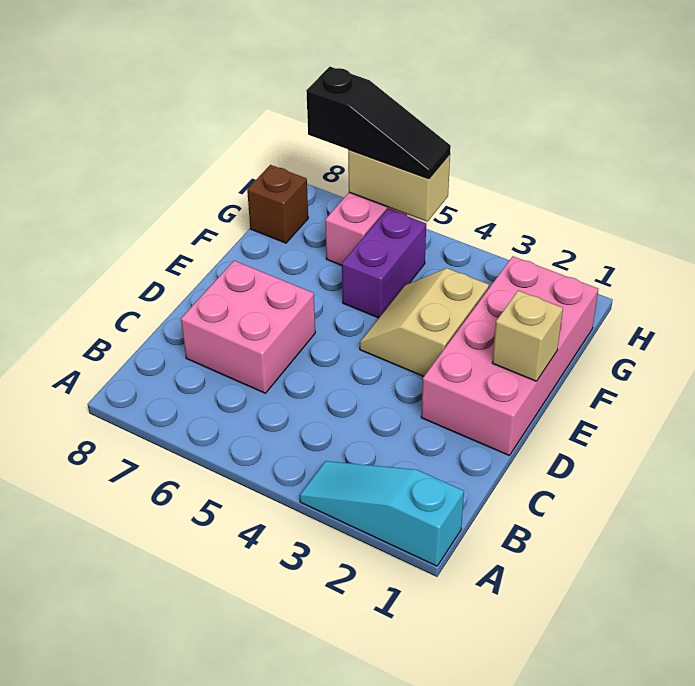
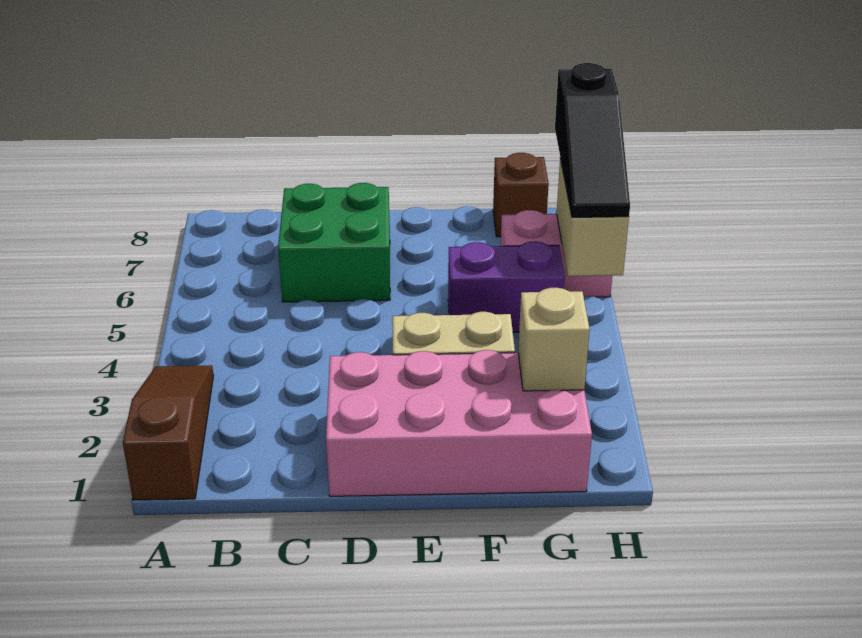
cyan 1x3 slope [300,461,464,566] -> brown 1x3 slope [123,365,213,500]
pink 2x2 brick [181,261,315,393] -> green 2x2 brick [278,183,390,302]
tan 1x1 brick [492,291,563,381] -> tan 1x1 brick moved to [518,288,590,391]

